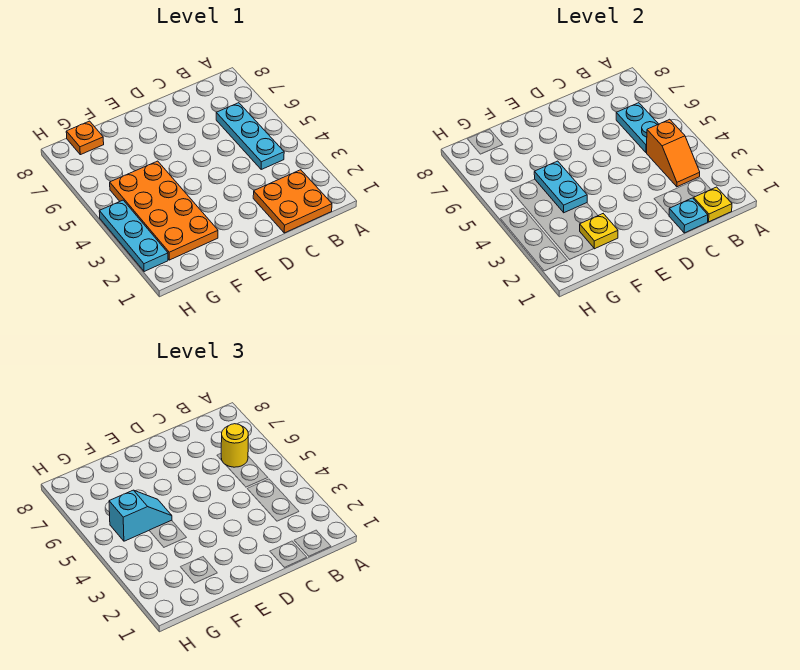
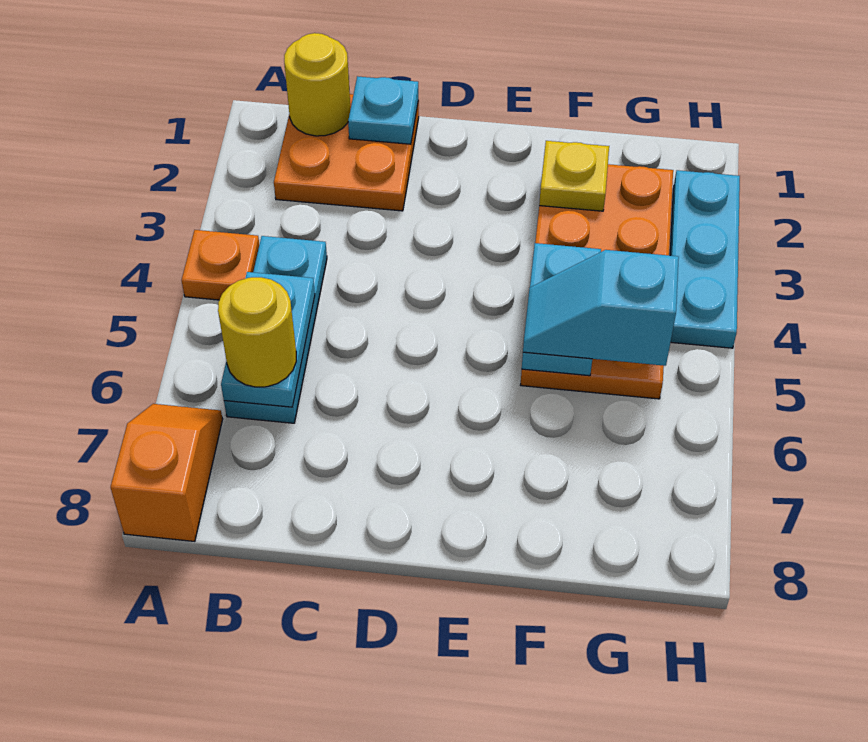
yellow 1x1 plate [694,187,732,222] -> yellow 1x1 round brick [284,33,350,136]
orange 1x2 slope [646,119,700,187] -> orange 1x2 slope moved to [111,404,223,541]
orange 1x1 plate [66,121,104,155] -> orange 1x1 plate moved to [182,230,259,300]

